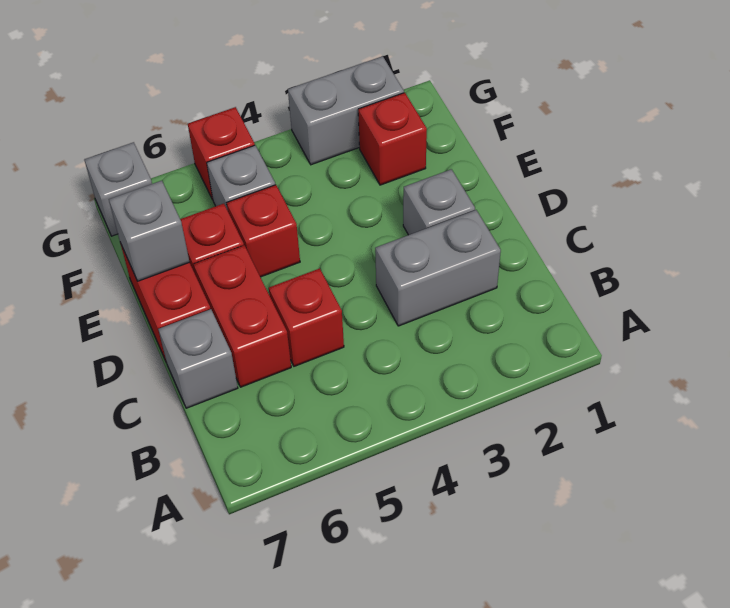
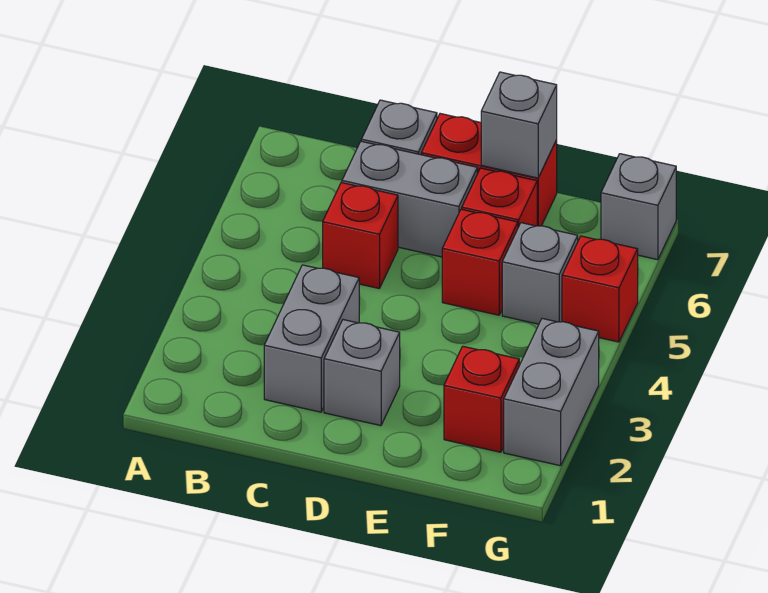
red 1x2 brick [193,245,291,387] -> grey 1x2 brick [342,141,477,257]

